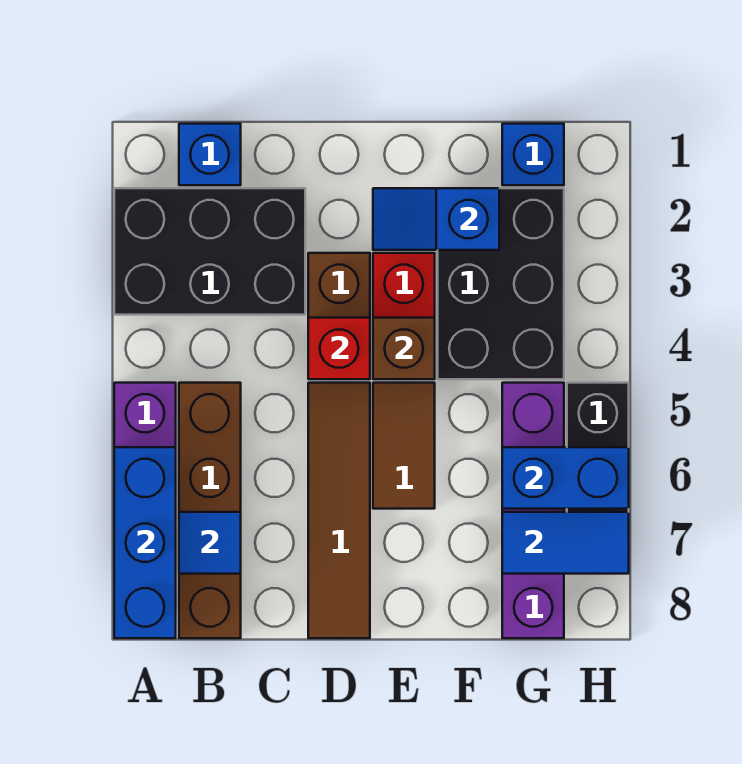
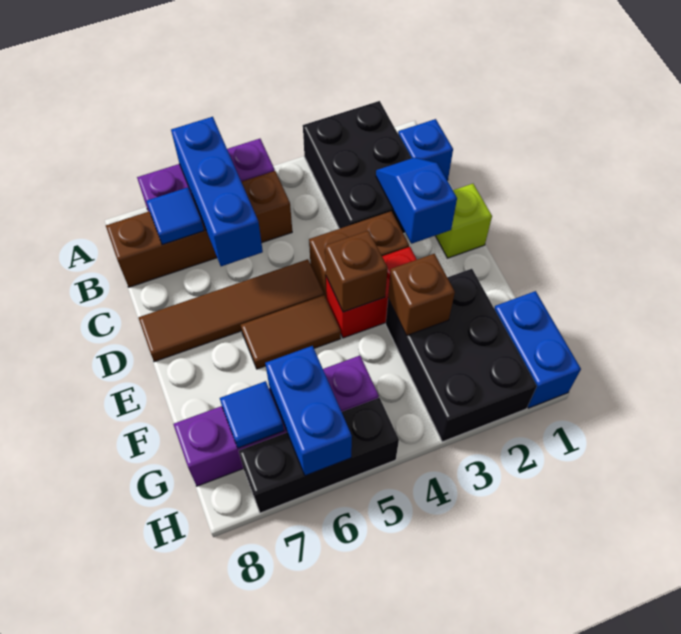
blue 1x3 brick [114,447,176,638] -> blue 1x3 brick turned to [171,117,263,266]
none -> lime 1x1 brick [435,184,492,258]
red 1x1 brick [308,318,370,379] -> none
blue 1x2 slope [373,188,499,250] -> blue 1x2 slope moved to [376,157,457,244]
black 2x3 brick [438,188,564,379] -> black 2x3 brick turned to [386,269,537,442]
none -> brown 1x1 brick [388,254,455,335]
blue 1x1 brick [502,124,564,185] -> blue 1x2 brick [494,291,581,408]
blue 1x2 tile [502,512,629,574] -> blue 1x1 tile [220,381,284,448]

